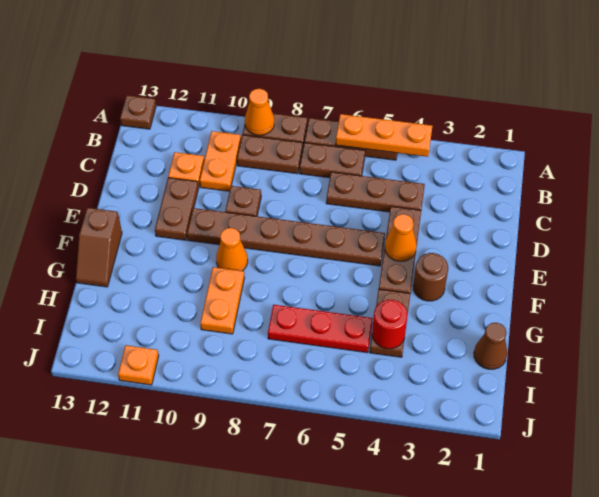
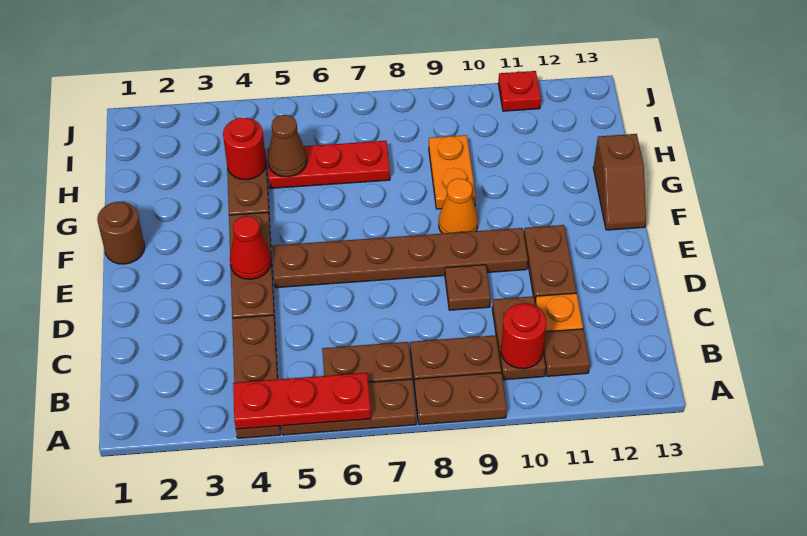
orange 1x3 plate [336,114,432,157] -> red 1x3 plate [233,373,371,429]
orange 1x1 cone [245,89,274,135] -> none
brown 1x1 plate [120,95,156,129] -> brown 1x1 plate moved to [543,329,590,376]
orange 1x2 plate [200,131,241,191] -> brown 1x2 plate [492,296,546,380]
none -> red 1x1 round brick [501,303,546,369]
brown 1x3 plate [326,172,425,212] -> brown 1x3 plate turned to [232,315,281,438]
orange 1x1 cone [385,214,417,261] -> red 1x1 cone [230,216,271,279]
brown 1x1 round brick [413,253,448,301] -> brown 1x1 round brick moved to [97,202,145,264]
brown 1x2 slope [76,208,122,287] -> brown 1x2 slope turned to [593,134,646,230]
brown 1x1 cone [474,323,507,369] -> brown 1x1 cone moved to [268,115,307,177]
orange 1x1 plate [118,345,159,385] -> red 1x1 plate [498,71,541,111]

